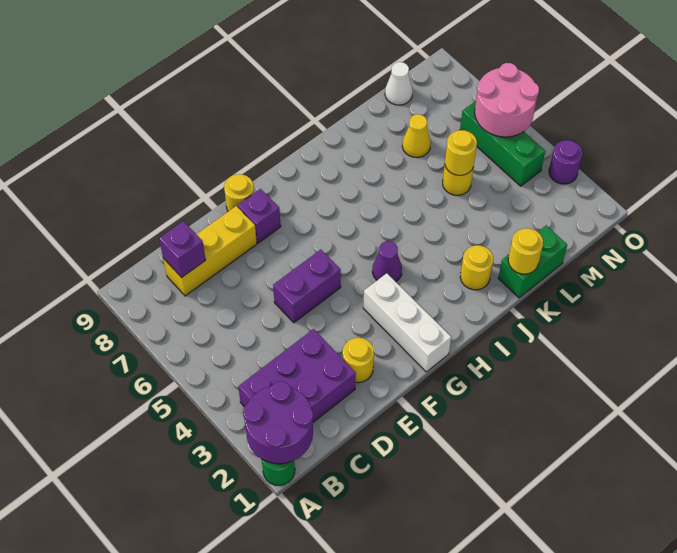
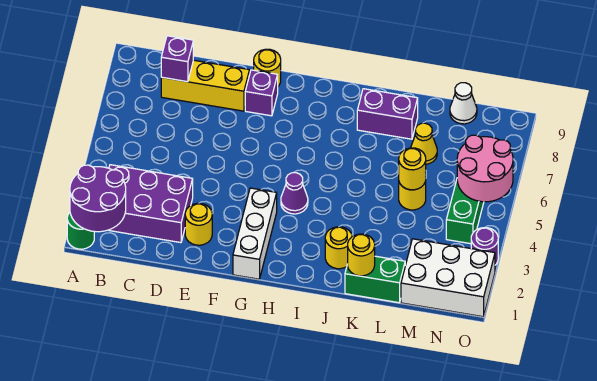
purple 1x2 brick [273,250,341,323] -> purple 1x2 brick moved to [357,89,418,139]
none -> white 2x3 brick [401,239,495,317]

